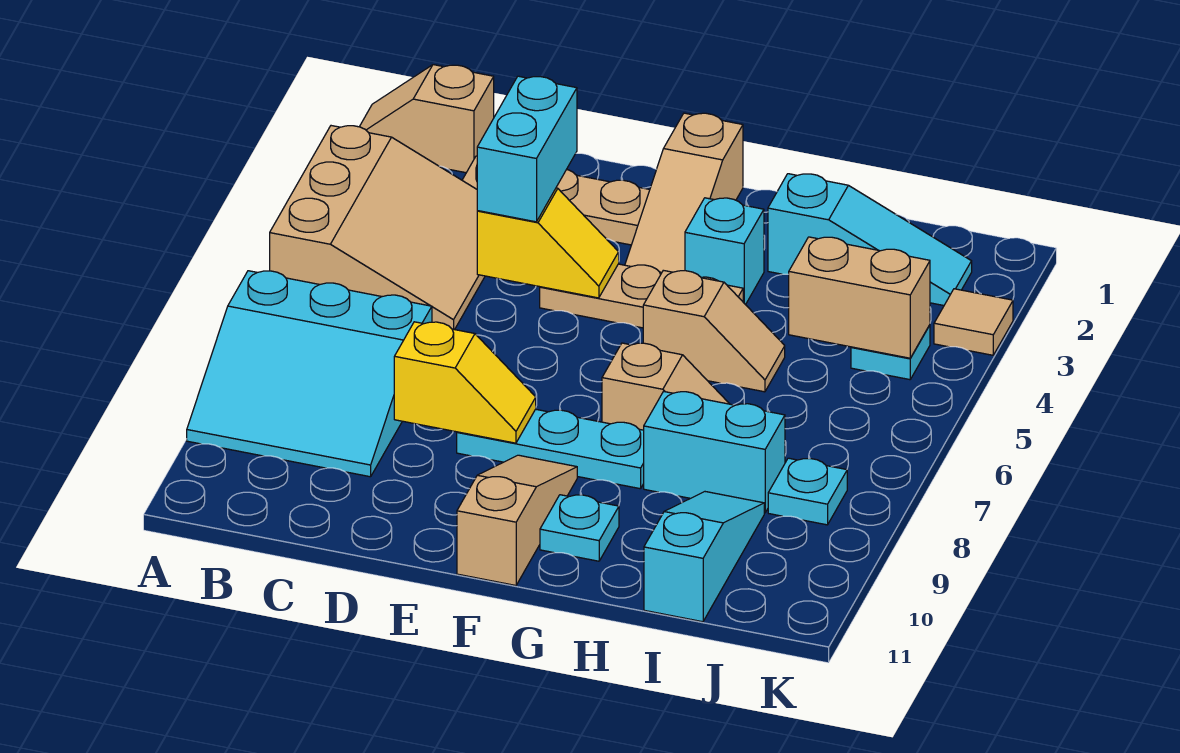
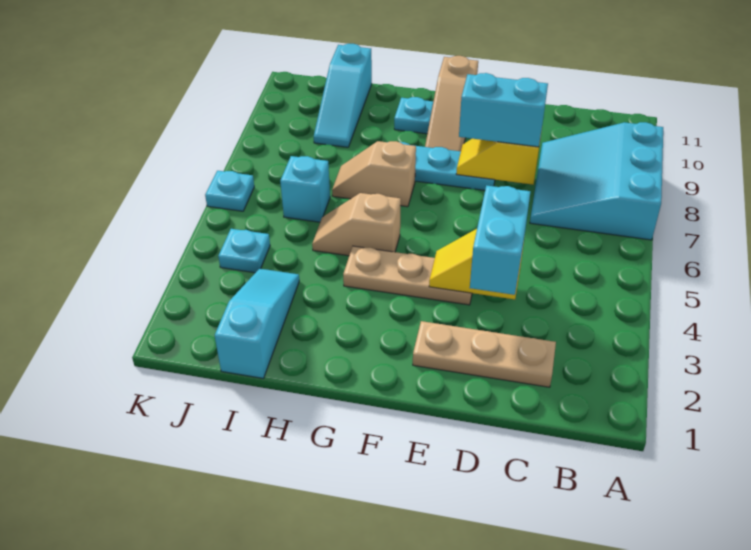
tan 1x2 slope [360,65,494,173] -> none
tan 3x3 slope [270,126,485,330] -> none
cyan 3x3 slope [187,271,432,477] -> cyan 3x3 slope turned to [530,122,663,240]
tan 1x3 slope [625,113,743,272] -> none
cyan 1x1 brick [685,198,764,305] -> cyan 1x1 brick moved to [280,156,330,222]
cyan 1x3 slope [768,174,972,305] -> cyan 1x3 slope turned to [215,269,299,378]
cyan 1x2 brick [644,391,785,513] -> cyan 1x2 brick moved to [459,73,548,147]
tan 1x2 brick [789,237,930,358] -> none
cyan 1x1 plate [768,458,847,525] -> cyan 1x1 plate moved to [205,171,254,211]
tan 1x1 tile [934,289,1013,355] -> none

